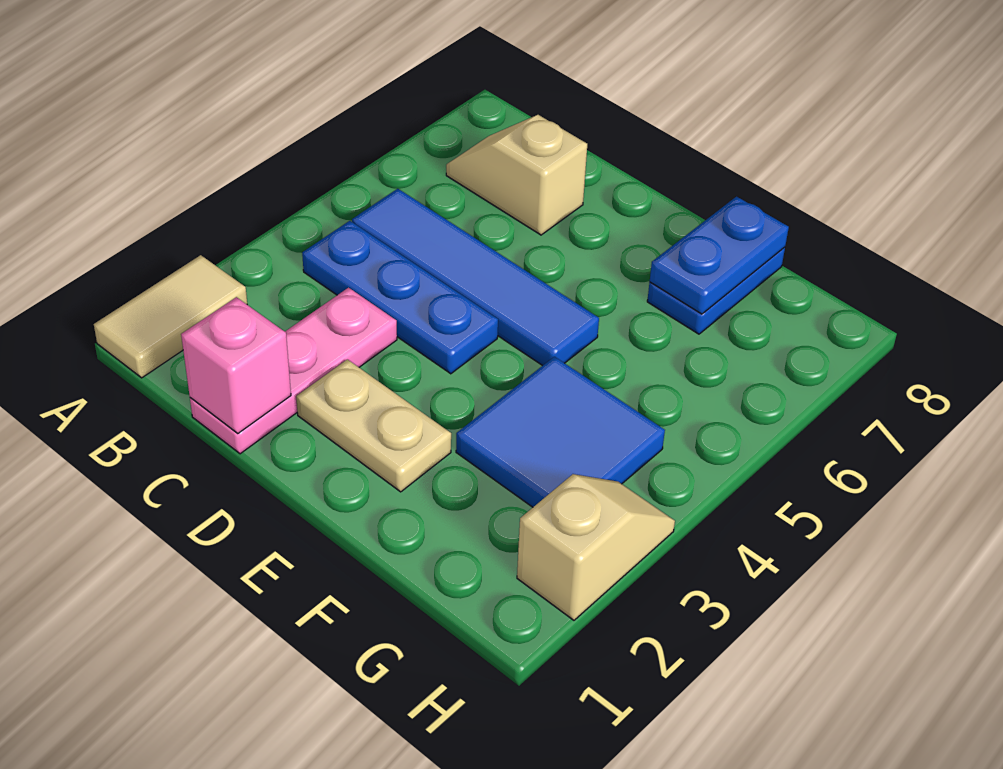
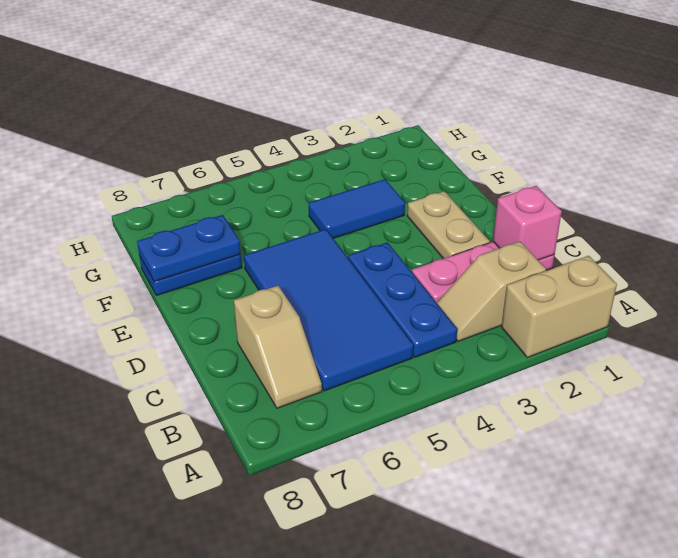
tan 1x2 tile [94,255,247,378] -> tan 1x2 brick [502,256,617,357]
blue 1x4 tile [352,189,599,366] -> blue 2x4 tile [244,229,413,391]
blue 2x2 tile [456,357,665,507] -> blue 1x2 tile [309,179,405,238]
tan 1x2 slope [517,474,675,620] -> tan 1x2 slope moved to [437,241,546,341]

